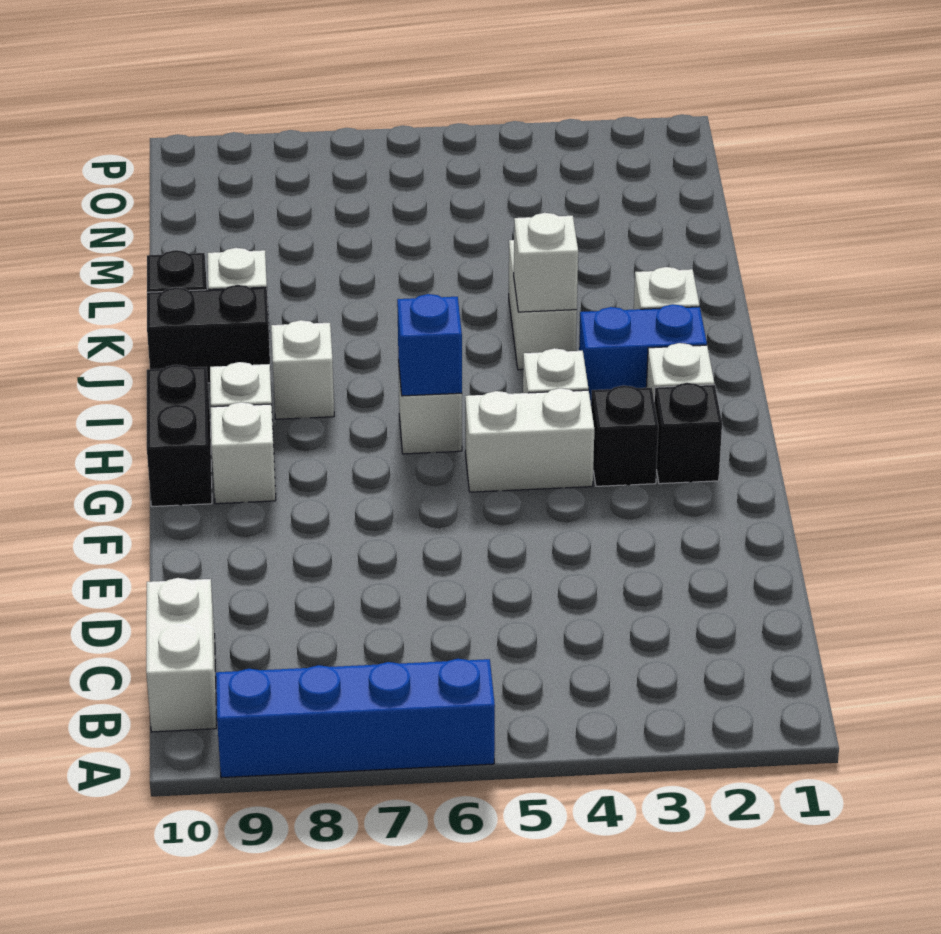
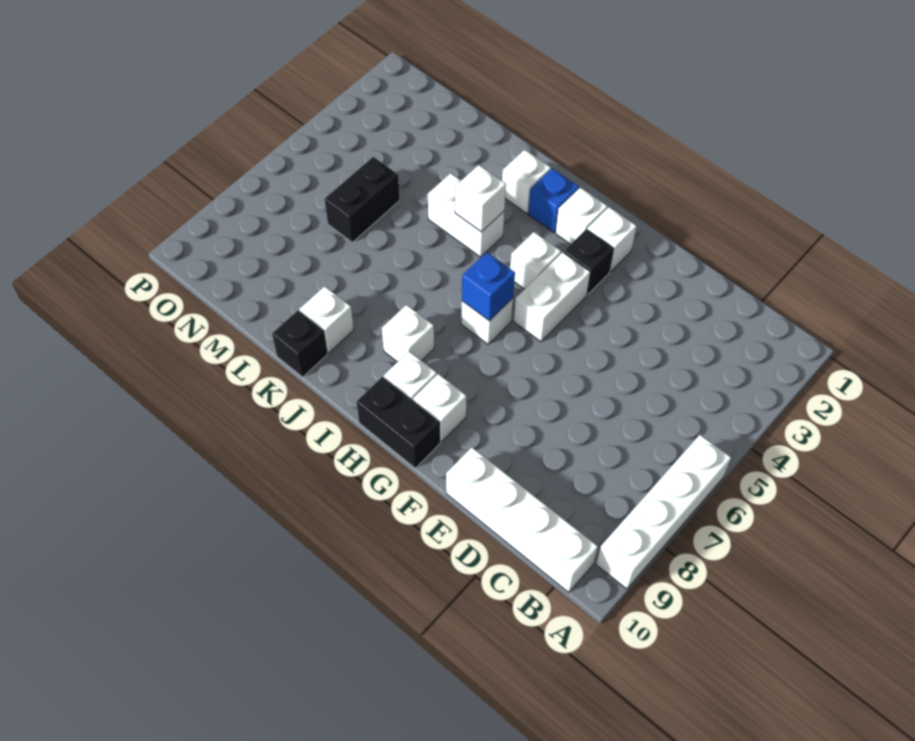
blue 1x4 brick [216,659,495,778] -> white 1x4 brick [596,435,731,589]
white 1x2 brick [146,578,217,732] -> white 1x4 brick [446,447,598,592]
black 1x1 brick [654,383,722,484] -> white 1x1 brick [587,207,636,272]
blue 1x2 brick [579,304,707,402] -> blue 1x1 brick [528,168,579,232]
black 1x2 brick [147,285,271,383] -> black 1x2 brick moved to [325,157,400,242]

